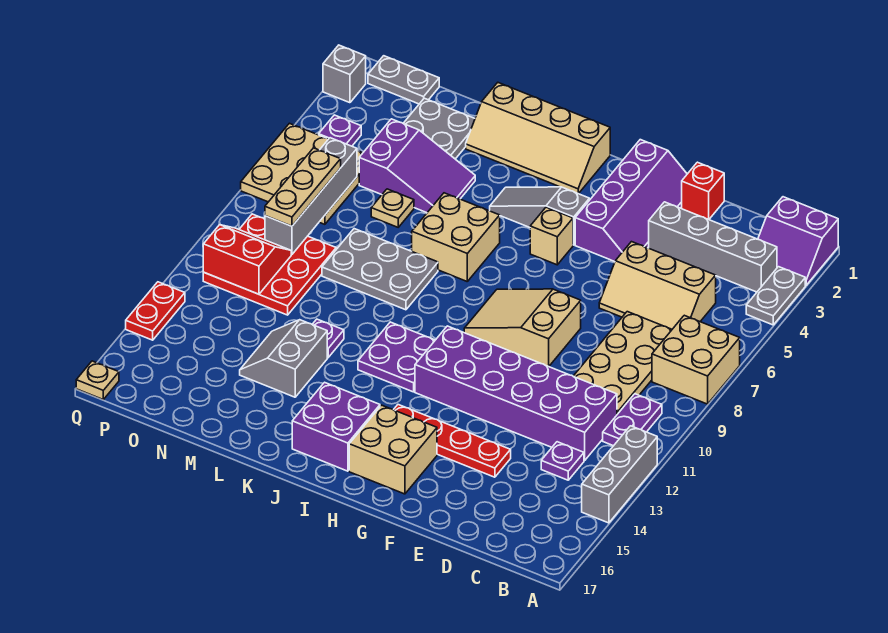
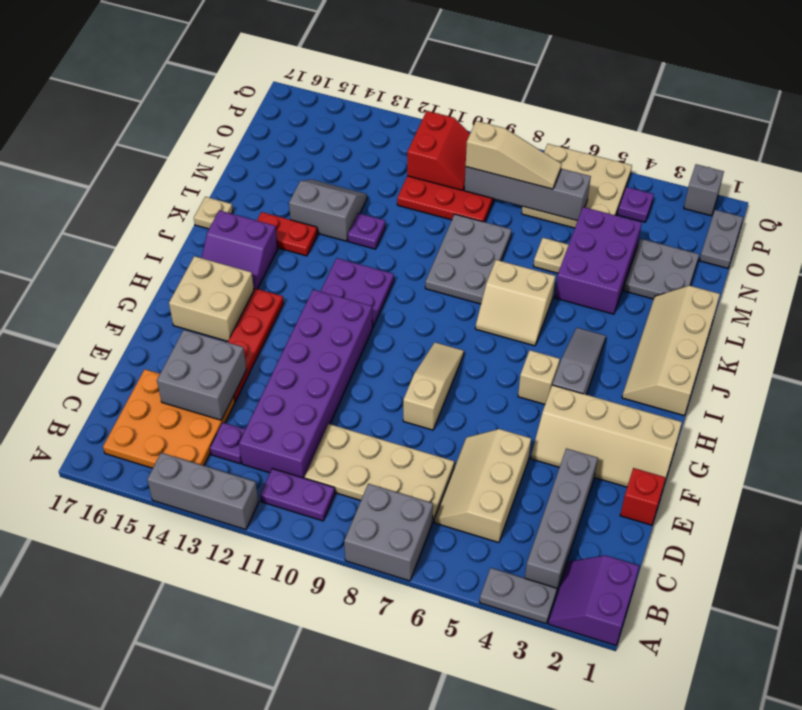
tan 2x2 brick [652,315,740,404] -> grey 2x2 brick [344,484,433,581]
none -> orange 3x3 plate [103,369,235,468]
none -> grey 2x2 brick [157,330,246,420]
purple 2x4 slope [575,140,687,262] -> tan 2x4 slope [531,385,682,487]
tan 2x3 slope [464,289,581,366] -> tan 1x3 slope [403,342,464,430]
purple 2x2 brick [292,382,380,471] -> purple 2x2 slope [202,210,278,289]
tan 2x2 brick [412,193,500,281] -> tan 2x2 slope [475,260,555,346]
purple 2x3 slope [359,119,475,213] -> purple 2x3 brick [555,207,642,314]
tan 1x3 plate [265,148,341,226] -> tan 1x3 slope [466,121,562,189]
red 1x2 plate [126,282,185,340] -> red 1x2 plate moved to [257,212,318,256]
tan 1x1 plate [76,361,119,399] -> tan 1x1 plate moved to [194,197,233,229]

